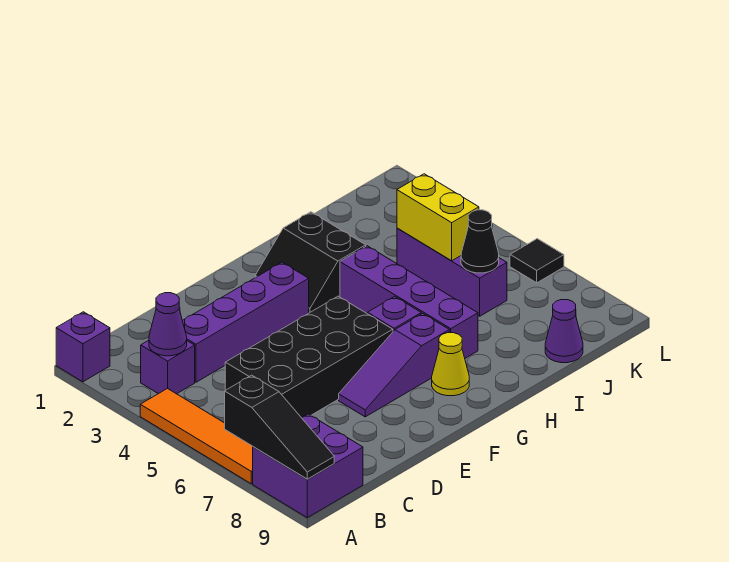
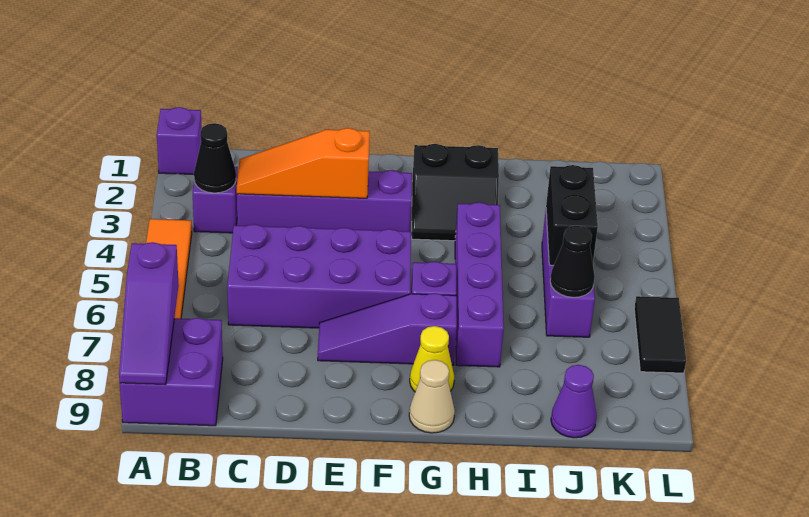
black 1x3 slope [225,375,334,479] -> purple 1x3 slope [119,242,179,385]
purple 1x1 cone [149,293,187,356] -> black 1x1 cone [194,123,236,193]
none -> orange 1x3 slope [237,128,370,198]
black 2x4 brick [225,296,393,417] -> purple 2x4 brick [227,224,411,328]
black 2x2 slope [255,212,366,313] -> black 2x2 slope turned to [412,144,499,241]
none -> tan 1x1 cone [409,360,455,433]
yellow 1x2 brick [397,174,479,261] -> black 1x2 brick [546,165,598,265]
black 1x1 tile [510,239,564,283] -> black 1x2 tile [634,296,686,373]

